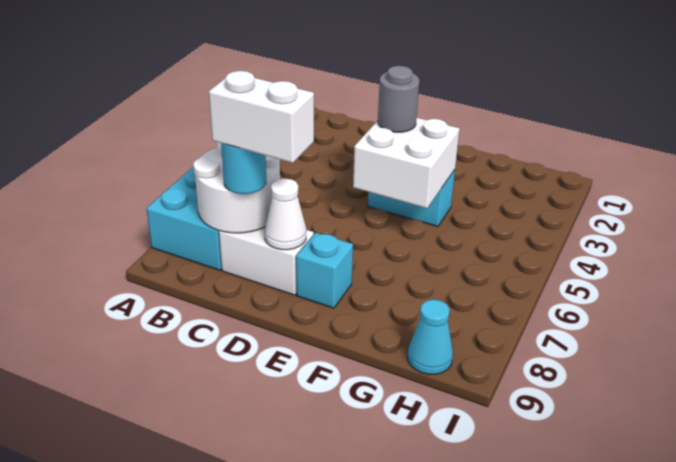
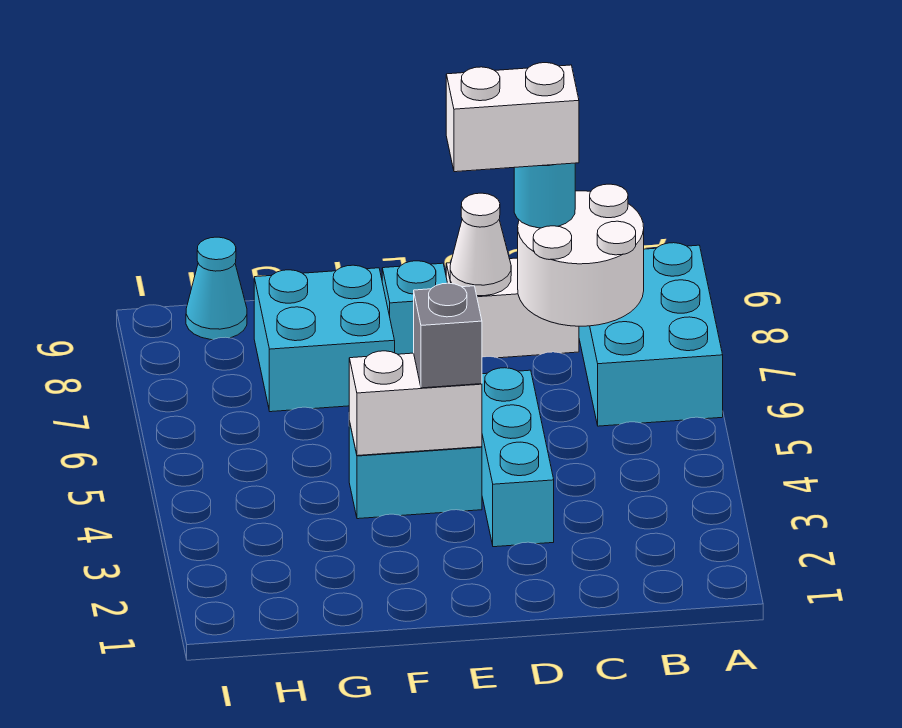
none -> cyan 1x3 brick [482,368,554,547]
white 2x2 brick [353,118,460,208] -> white 1x2 brick [349,351,482,456]
grey 1x1 round brick [378,66,419,132] -> grey 1x1 brick [414,283,482,388]
none -> cyan 2x2 brick [254,265,395,412]

